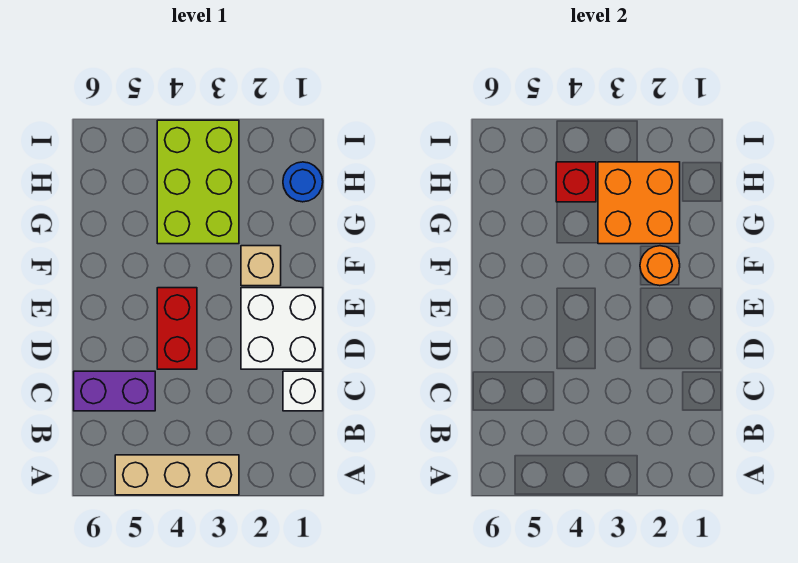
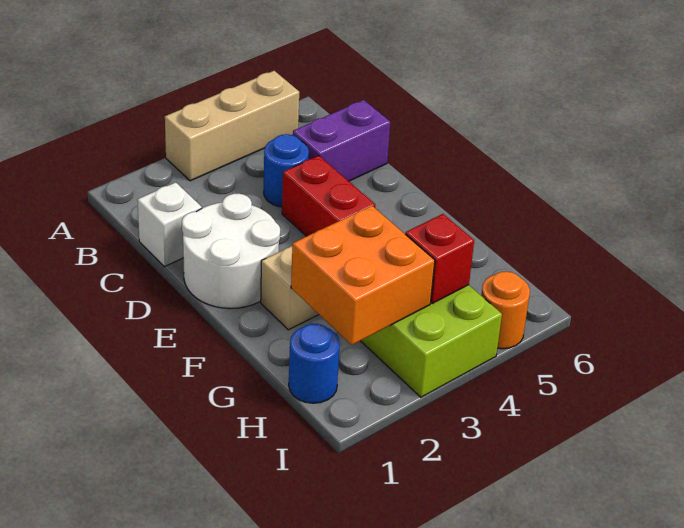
none -> blue 1x1 round brick [264,134,309,207]
white 2x2 brick [241,288,323,369] -> white 2x2 round brick [182,194,280,308]
orange 1x1 round brick [640,246,680,286] -> orange 1x1 round brick moved to [481,271,530,349]

